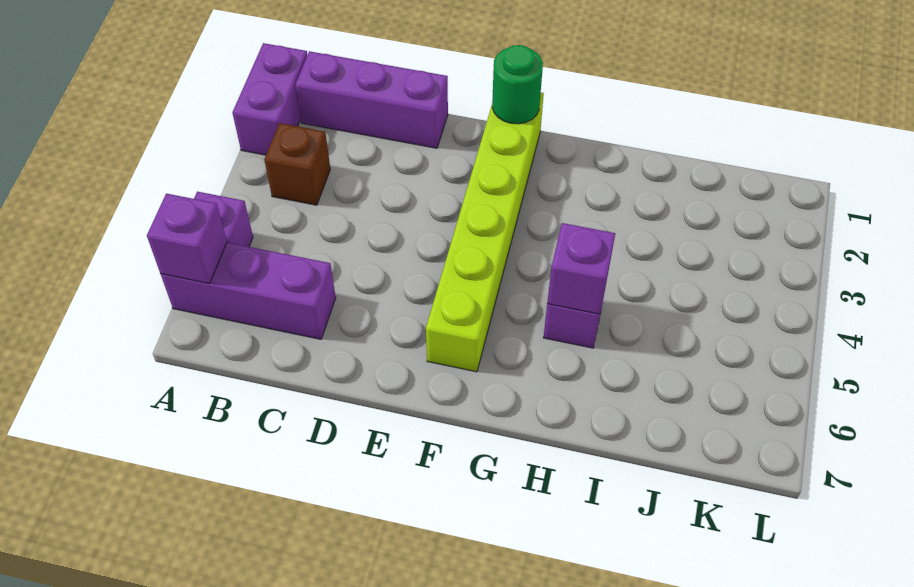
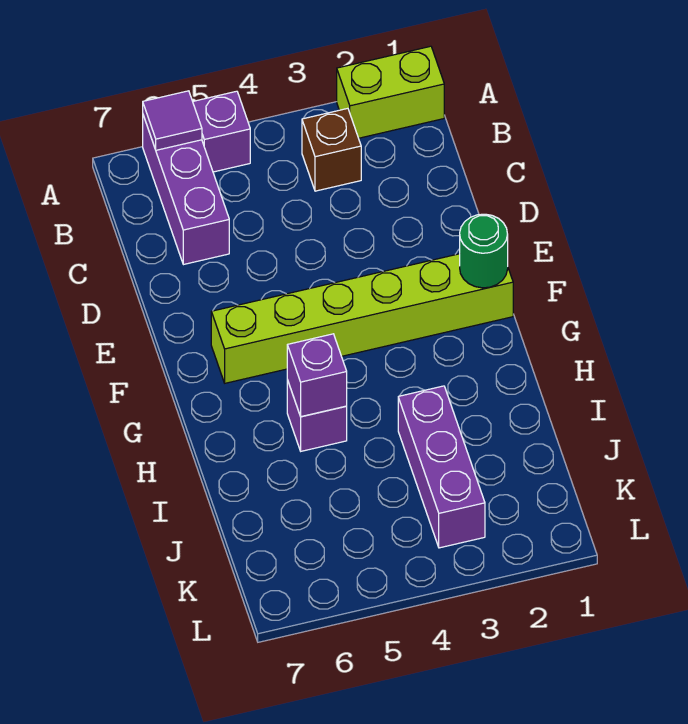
purple 1x2 brick [232,43,307,155] -> lime 1x2 brick [337,46,444,138]
purple 1x1 brick [147,194,227,284] -> purple 1x1 tile [143,91,202,150]
purple 1x3 brick [295,51,448,148] -> purple 1x3 brick moved to [398,386,485,548]

